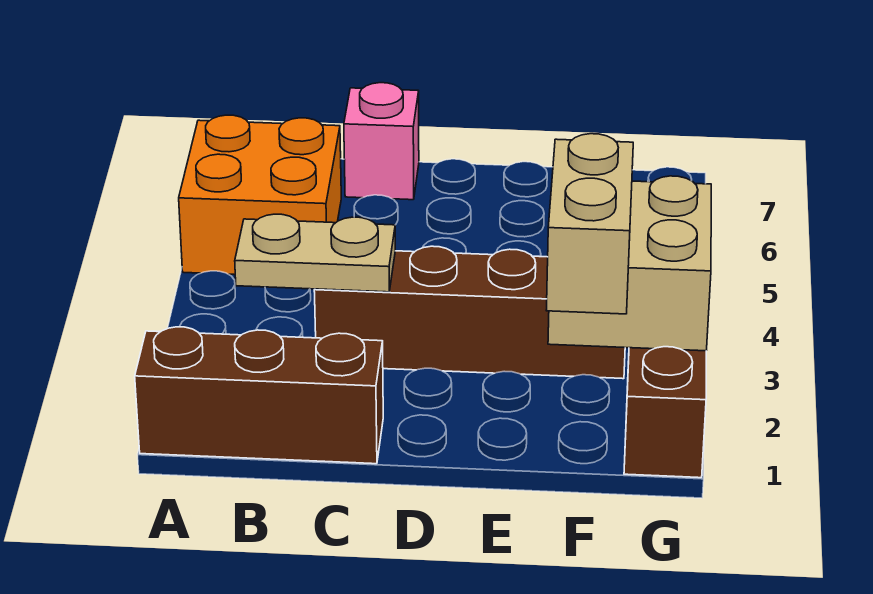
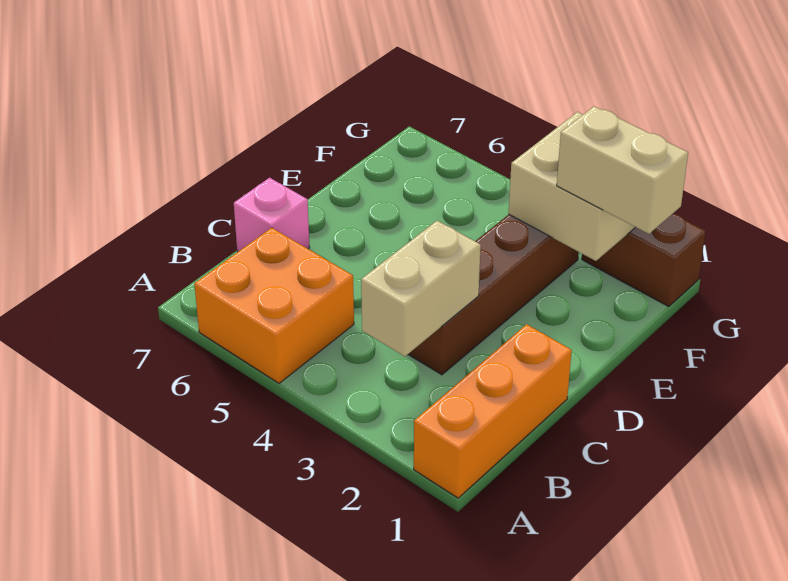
brown 1x3 brick [135,327,383,464] -> orange 1x3 brick [414,324,572,498]
tan 1x2 plate [235,214,395,292] -> tan 1x2 brick [361,221,481,356]

